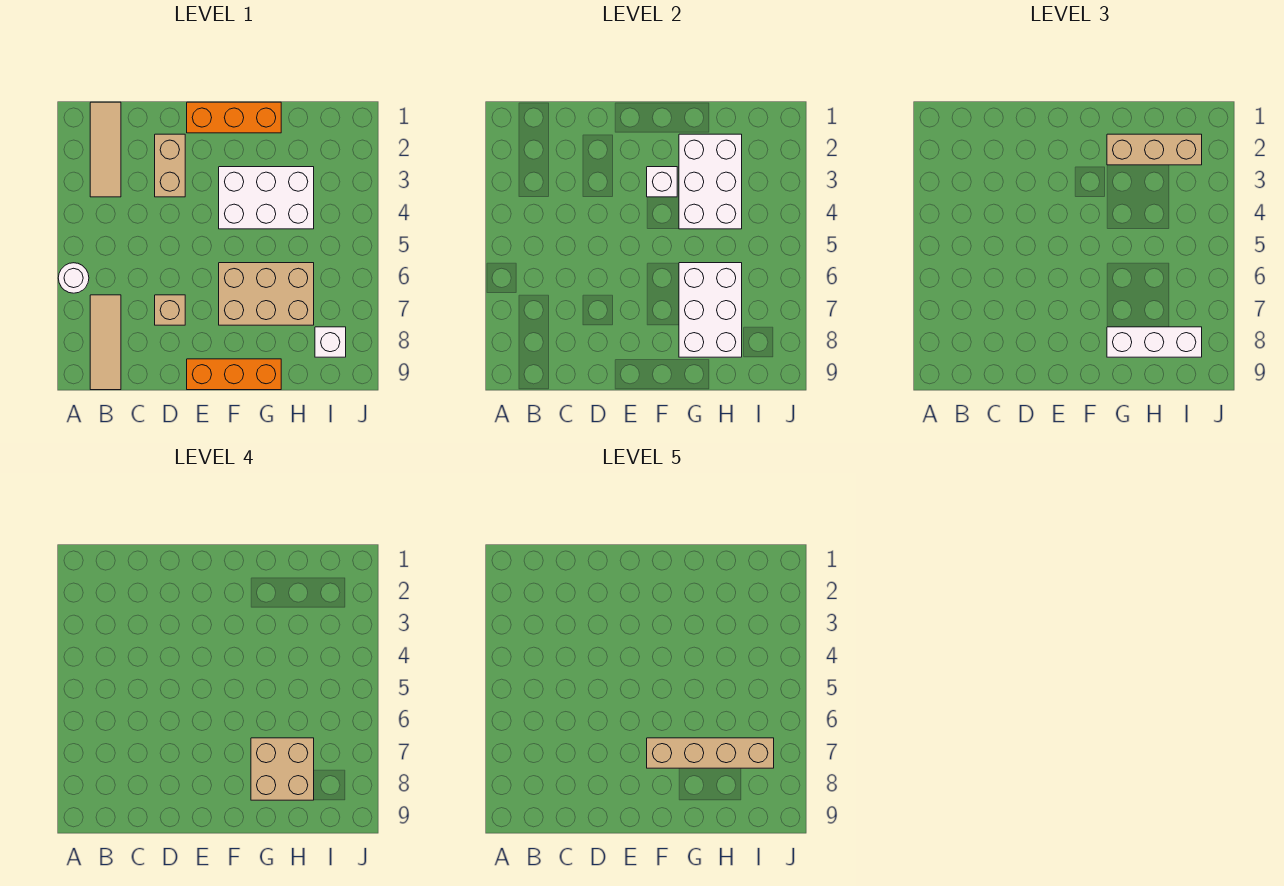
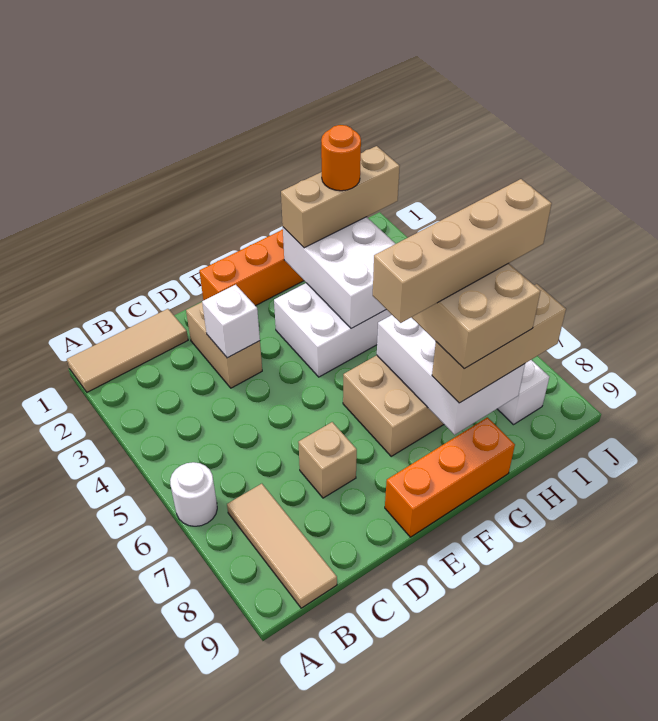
tan 1x3 tile [90,102,121,197] -> tan 1x3 tile turned to [67,309,188,392]
white 1x1 brick [647,167,677,197] -> white 1x1 brick moved to [202,285,260,358]
white 1x3 brick [1107,327,1202,357] -> tan 1x3 brick [432,284,566,403]
none -> orange 1x1 round brick [321,125,361,191]

